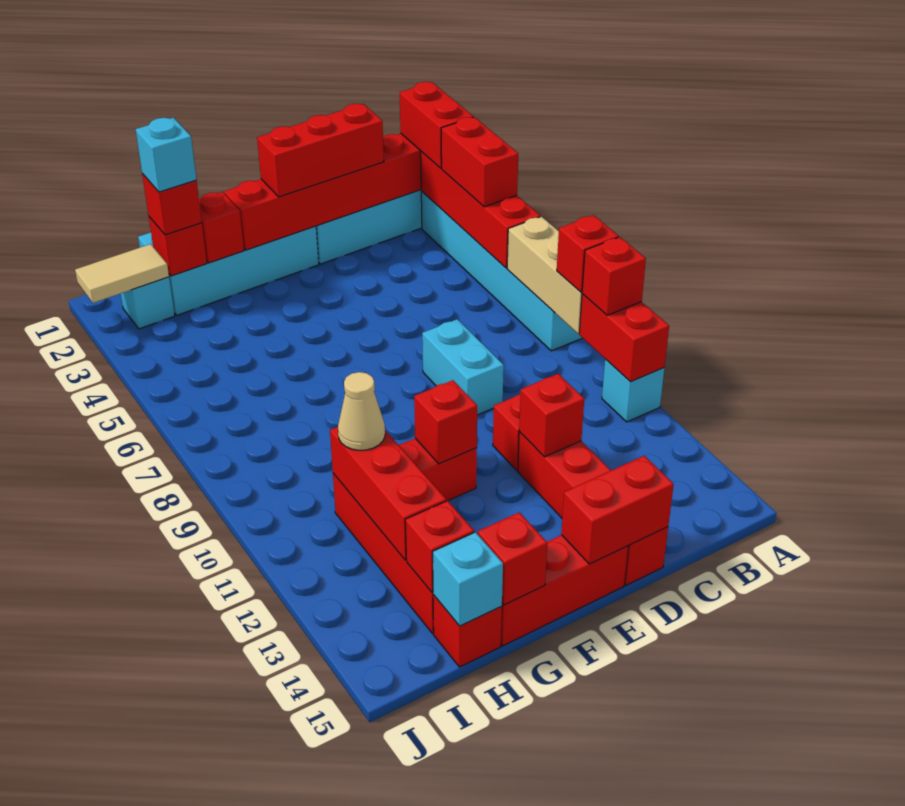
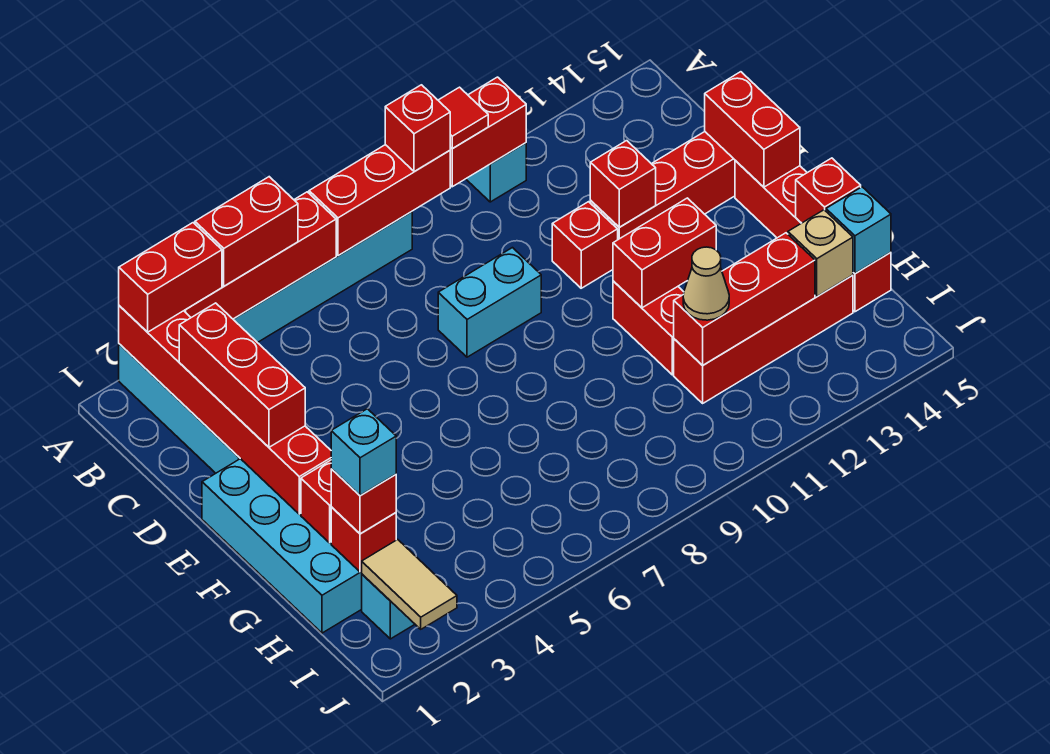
tan 1x3 brick [507,217,582,334] -> red 1x3 brick [309,145,450,256]
red 1x1 brick [582,237,646,315] -> red 1x1 tile [438,87,488,149]
red 1x1 brick [414,380,477,464] -> red 1x2 brick [613,198,716,308]
red 1x1 brick [405,501,474,593] -> tan 1x1 brick [788,210,853,296]

